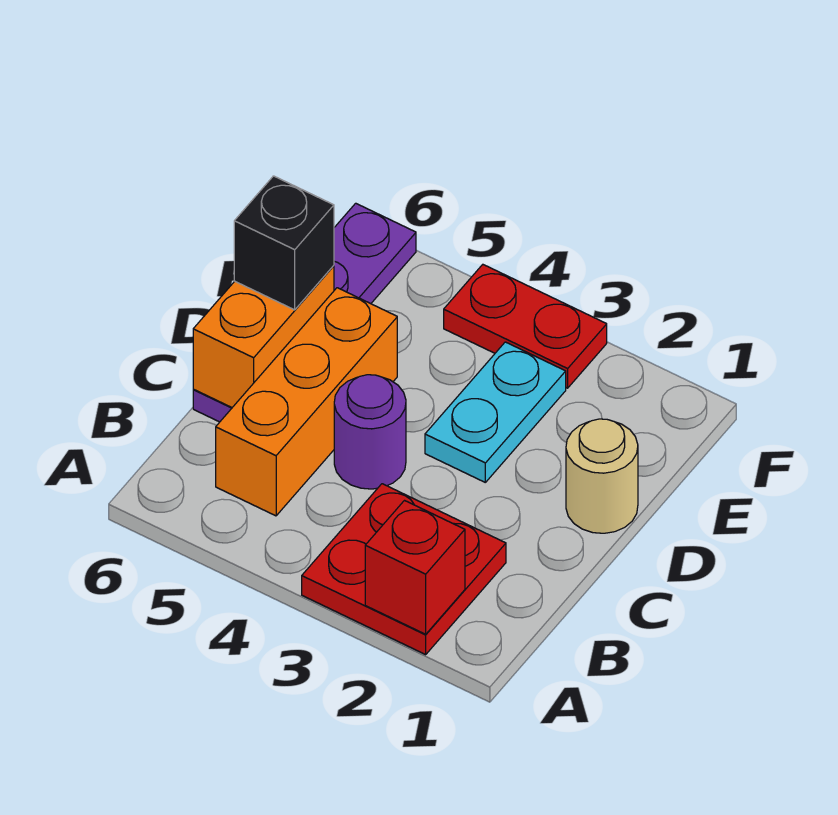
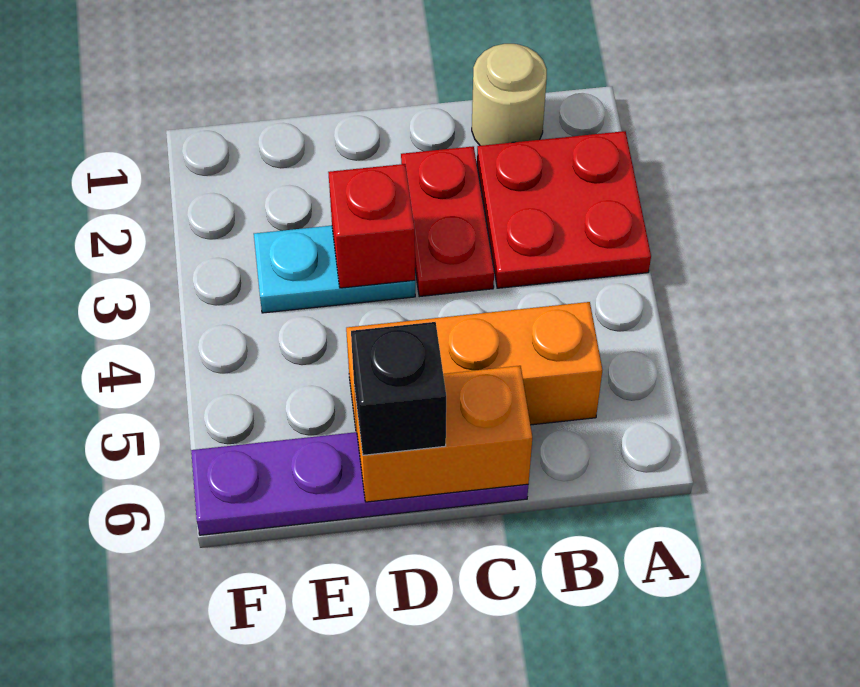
red 1x1 brick [365,501,465,634] -> red 1x1 brick moved to [328,164,415,288]
purple 1x1 round brick [334,375,406,489] -> none
tan 1x1 round brick [566,419,638,533] -> tan 1x1 round brick moved to [472,44,547,146]
red 1x2 plate [444,265,607,388] -> red 1x2 plate moved to [401,146,494,297]

